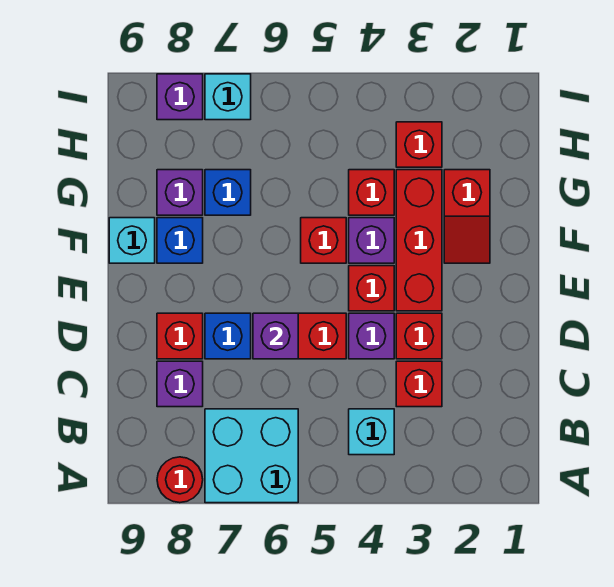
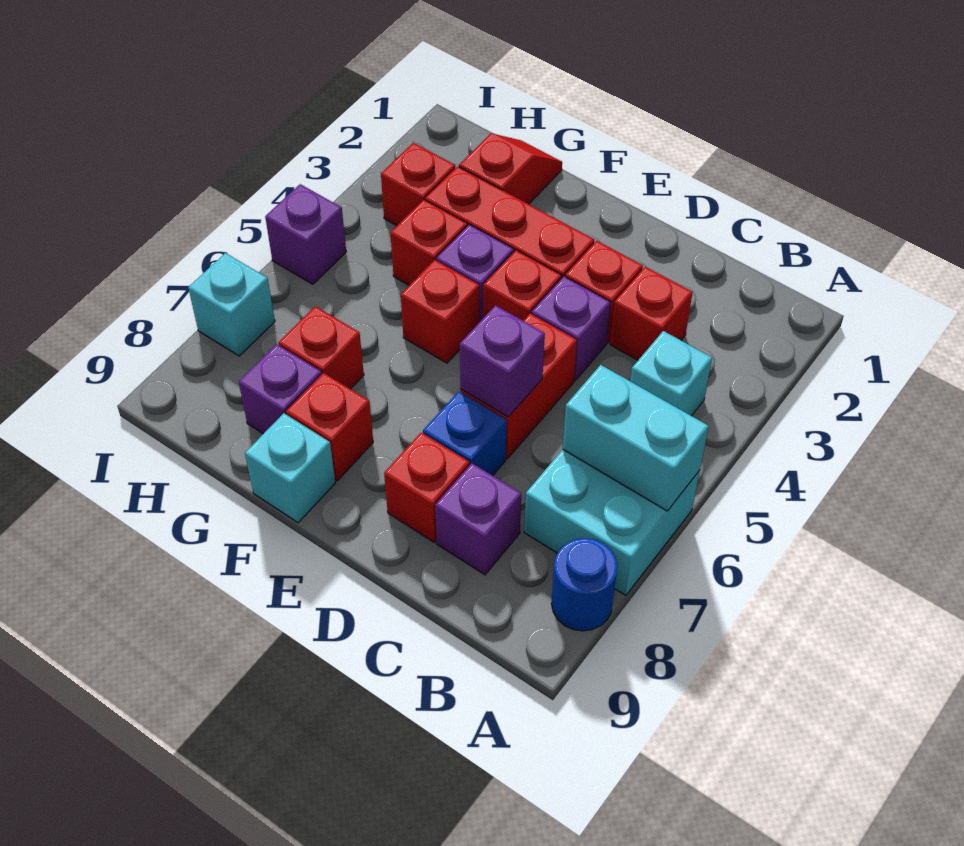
none -> cyan 1x2 brick [563,365,709,511]
red 1x1 round brick [157,457,203,503] -> blue 1x1 round brick [551,538,618,631]
red 1x2 slope [444,170,490,263] -> red 1x2 slope turned to [459,133,562,204]
blue 1x1 brick [157,218,203,263] -> red 1x1 brick [286,373,373,481]
blue 1x1 brick [205,170,251,215] -> red 1x1 brick [279,306,364,389]
purple 1x1 brick [157,74,203,120] -> purple 1x1 brick moved to [265,184,346,284]

